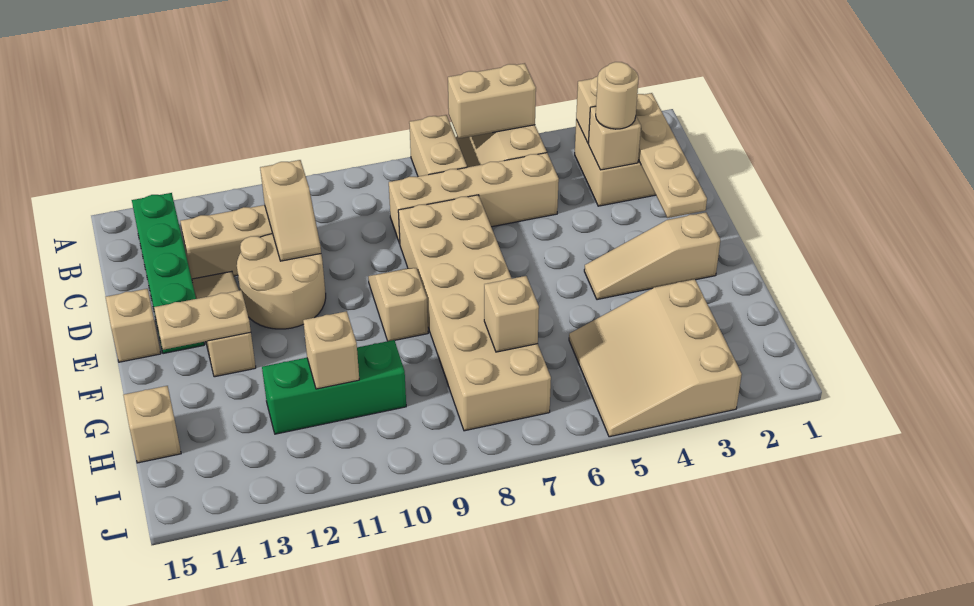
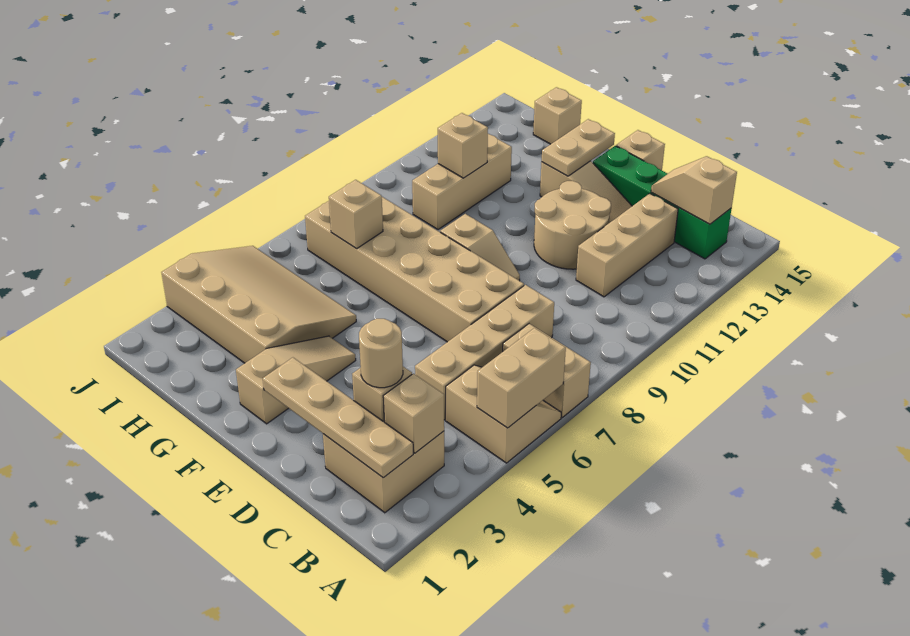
tan 1x2 slope [260,160,321,261] -> tan 1x2 slope moved to [651,156,737,224]
tan 3x3 slope [569,279,742,437] -> tan 3x4 slope [161,246,356,363]
green 1x3 brick [262,340,406,434] -> tan 1x3 brick [412,134,512,230]

